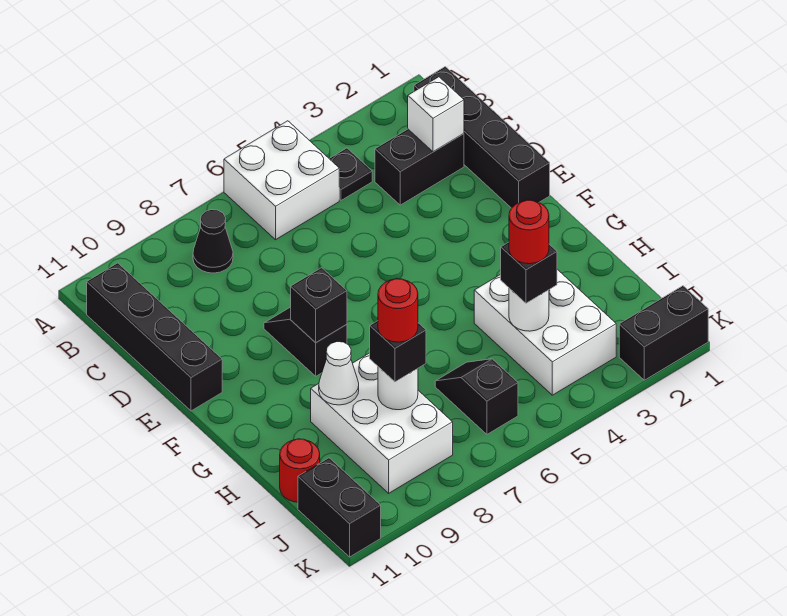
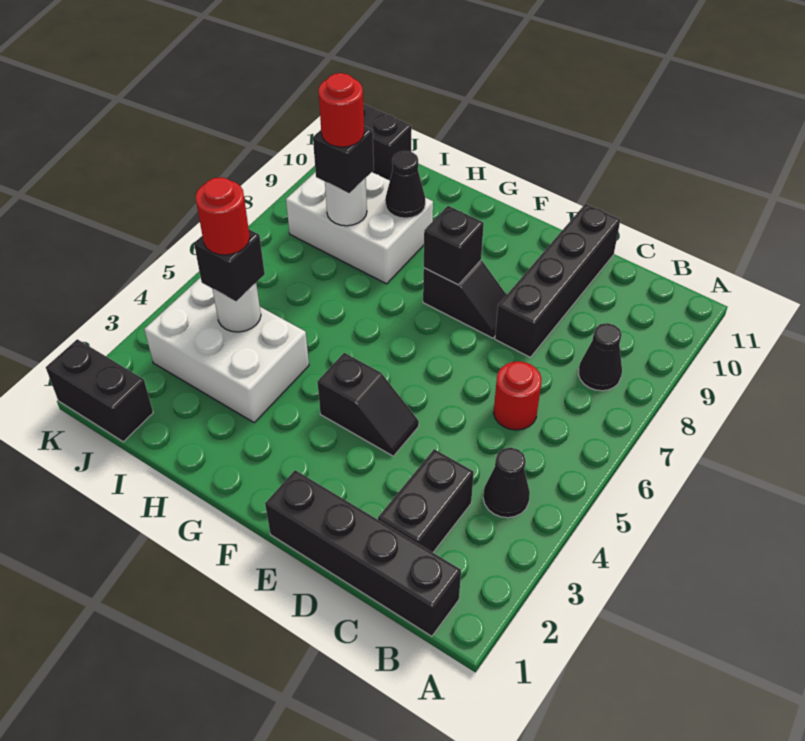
white 2x2 brick [224,121,339,240] -> none
black 1x1 plate [329,148,372,200] -> black 1x1 cone [483,448,530,518]
black 1x4 brick [87,263,222,411] -> black 1x4 brick turned to [495,204,620,357]
white 1x1 brick [408,77,464,152] -> none
white 1x1 cone [319,342,359,405] -> black 1x1 cone [385,151,425,218]
black 1x2 slope [435,359,518,434] -> black 1x2 slope moved to [317,353,419,456]
red 1x1 round brick [280,439,320,502] -> red 1x1 round brick moved to [494,361,542,430]
black 1x2 brick [619,286,708,380] -> black 1x2 brick turned to [46,339,153,442]

